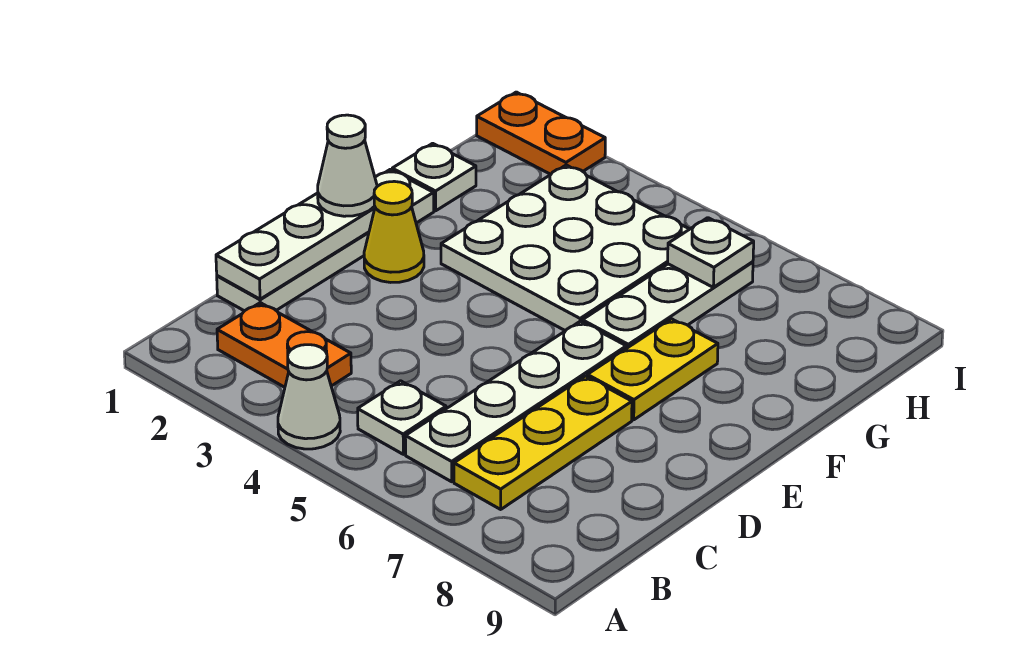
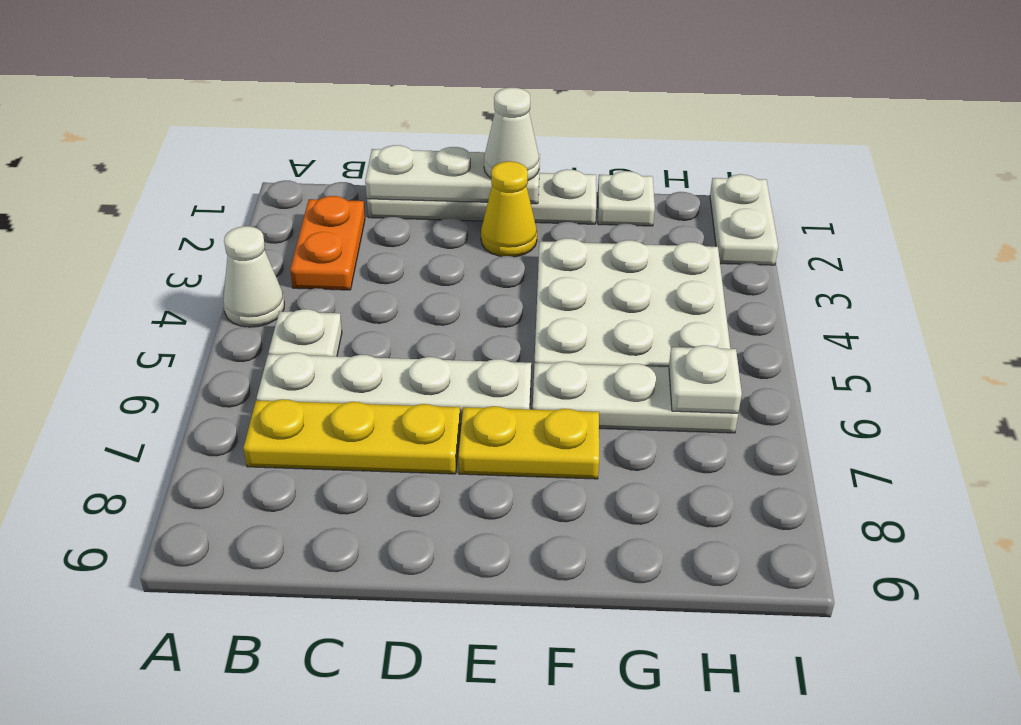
orange 1x2 plate [477,92,605,174] -> white 1x2 plate [710,174,778,265]

